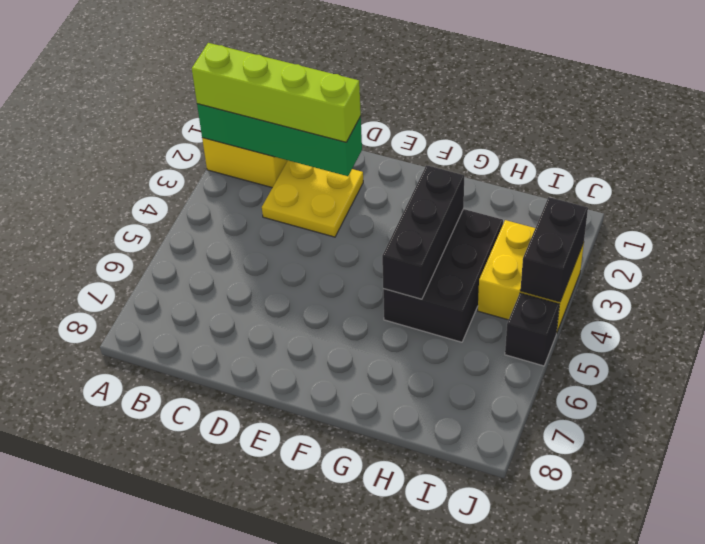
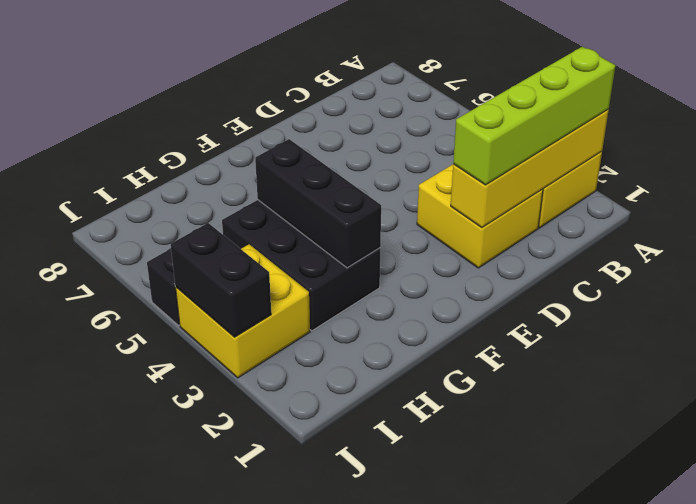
green 1x4 brick [197,104,362,176] -> yellow 1x4 brick [451,110,609,228]
yellow 2x2 plate [262,160,363,237] -> yellow 2x2 brick [417,165,543,268]

